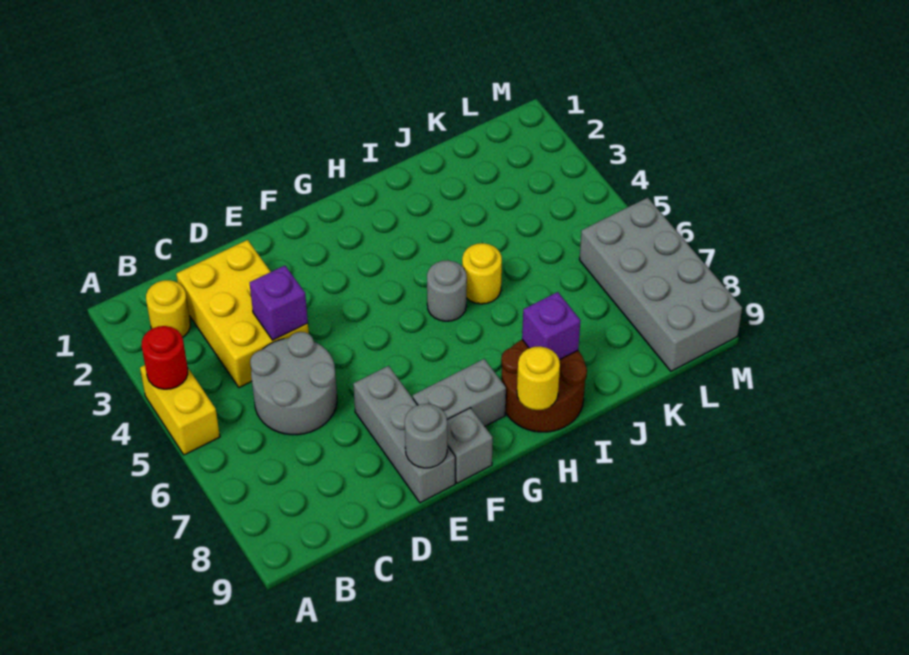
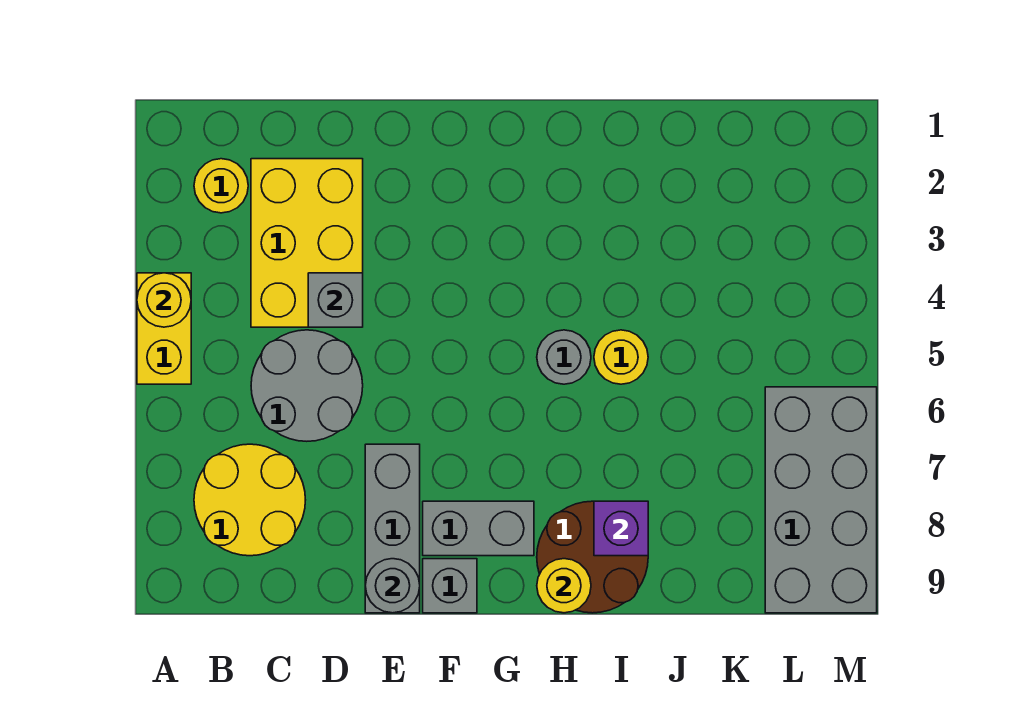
red 1x1 round brick [142,326,188,389] -> yellow 1x1 round brick [137,273,191,327]
none -> yellow 2x2 round brick [194,444,305,556]
purple 1x1 brick [250,266,308,340] -> grey 1x1 brick [308,273,363,327]

